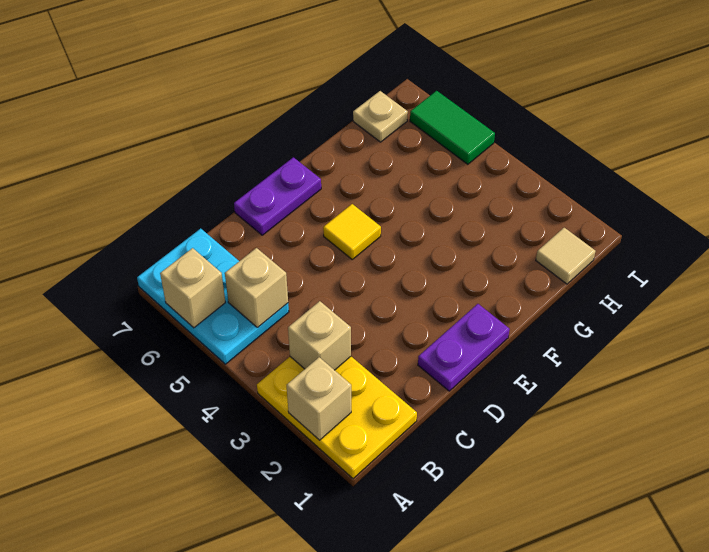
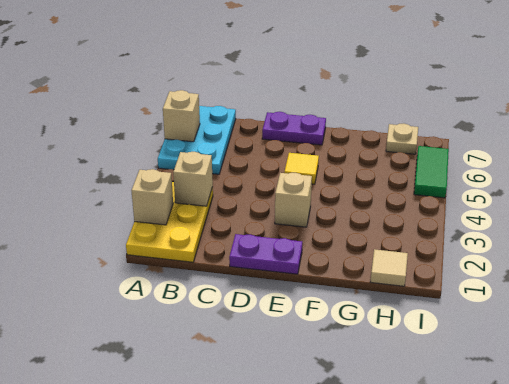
tan 1x1 brick [225,248,288,328] -> tan 1x1 brick moved to [275,173,312,227]

